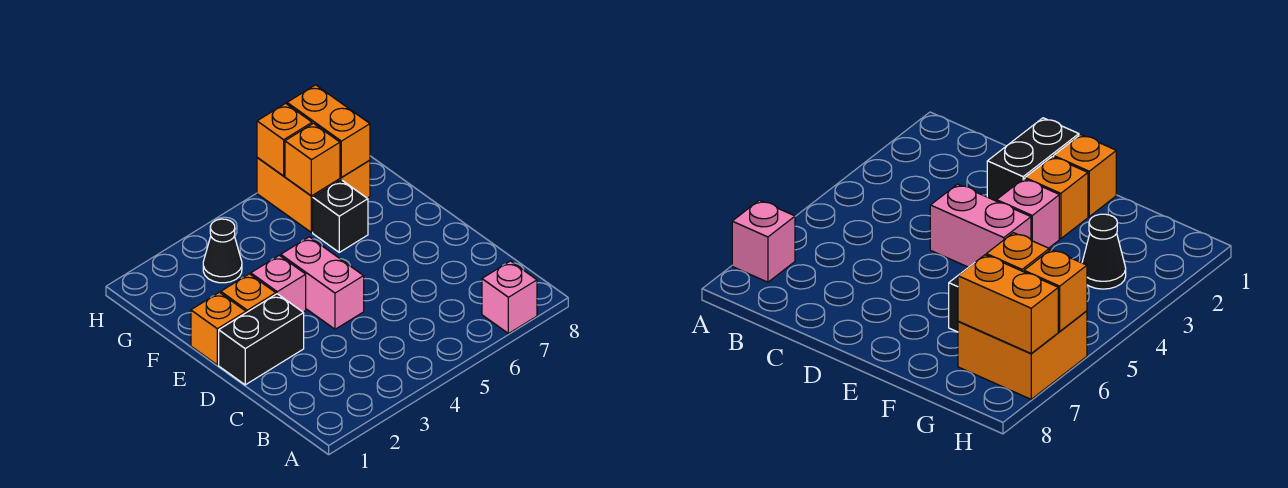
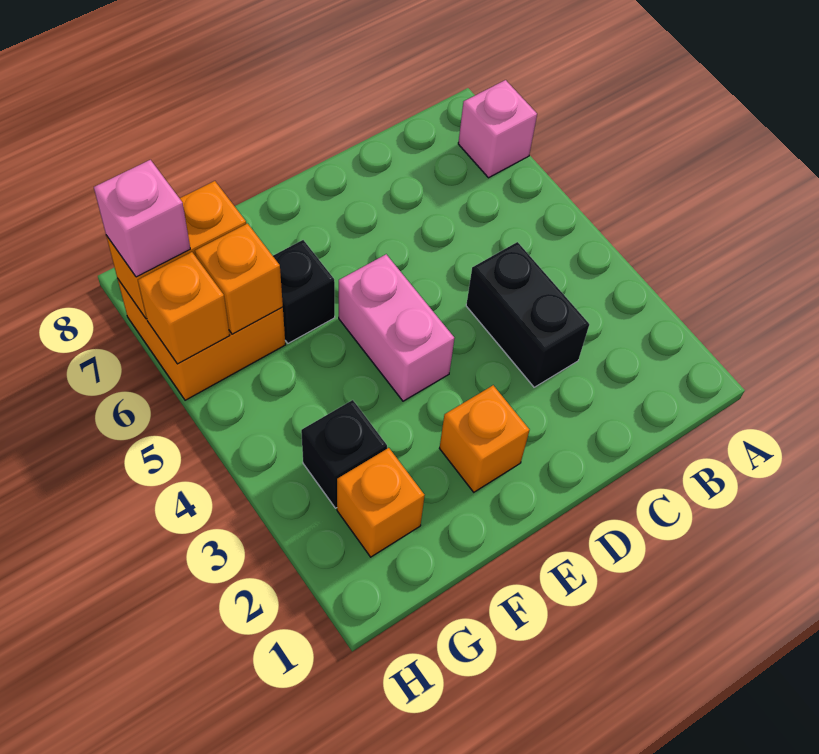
black 1x2 brick [219,294,304,385] -> black 1x2 brick moved to [466,242,589,387]
pink 1x2 brick [281,237,364,329] -> pink 1x2 brick turned to [339,254,454,401]
orange 1x1 brick [191,292,246,365] -> orange 1x1 brick moved to [337,448,425,557]
pink 1x1 brick [251,255,306,312] -> pink 1x1 brick moved to [94,160,190,277]
black 1x1 cone [203,219,242,283] -> black 1x1 brick [301,400,387,508]

